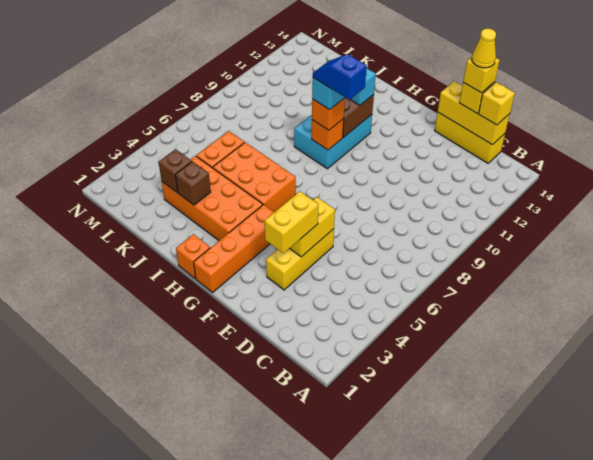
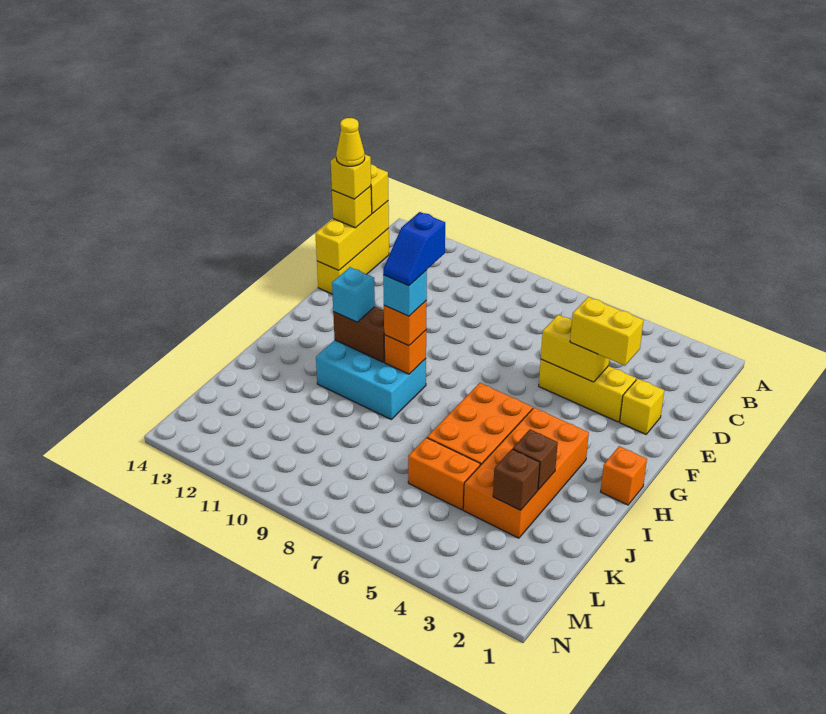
none -> yellow 1x1 brick [620,379,664,434]
orange 1x4 brick [194,204,274,292] -> none

